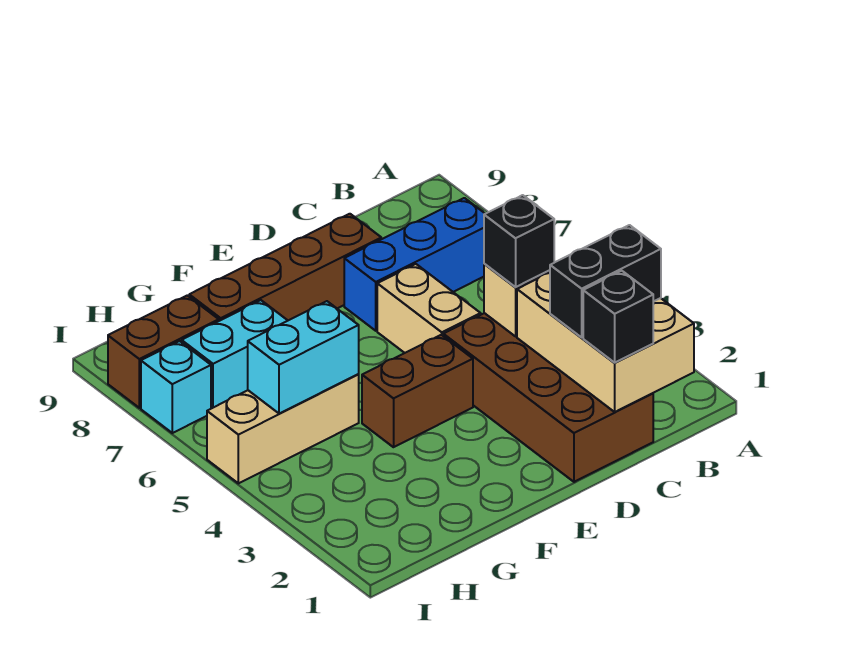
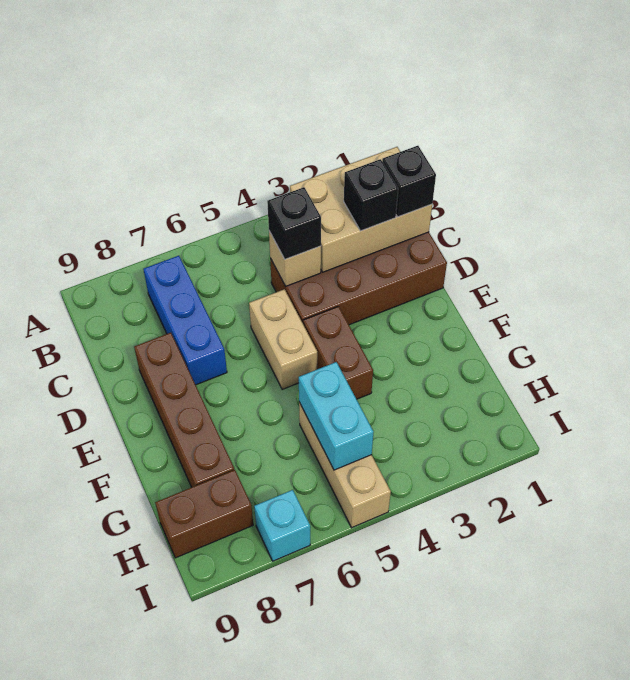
black 1x2 brick [550,225,661,337] -> black 1x1 brick [344,159,398,231]
tan 1x2 brick [377,264,481,353] -> tan 1x2 brick turned to [249,289,317,390]
cyan 1x2 brick [182,300,288,409] -> none
brown 1x2 brick [108,295,219,408] -> brown 1x2 brick turned to [155,470,253,558]

